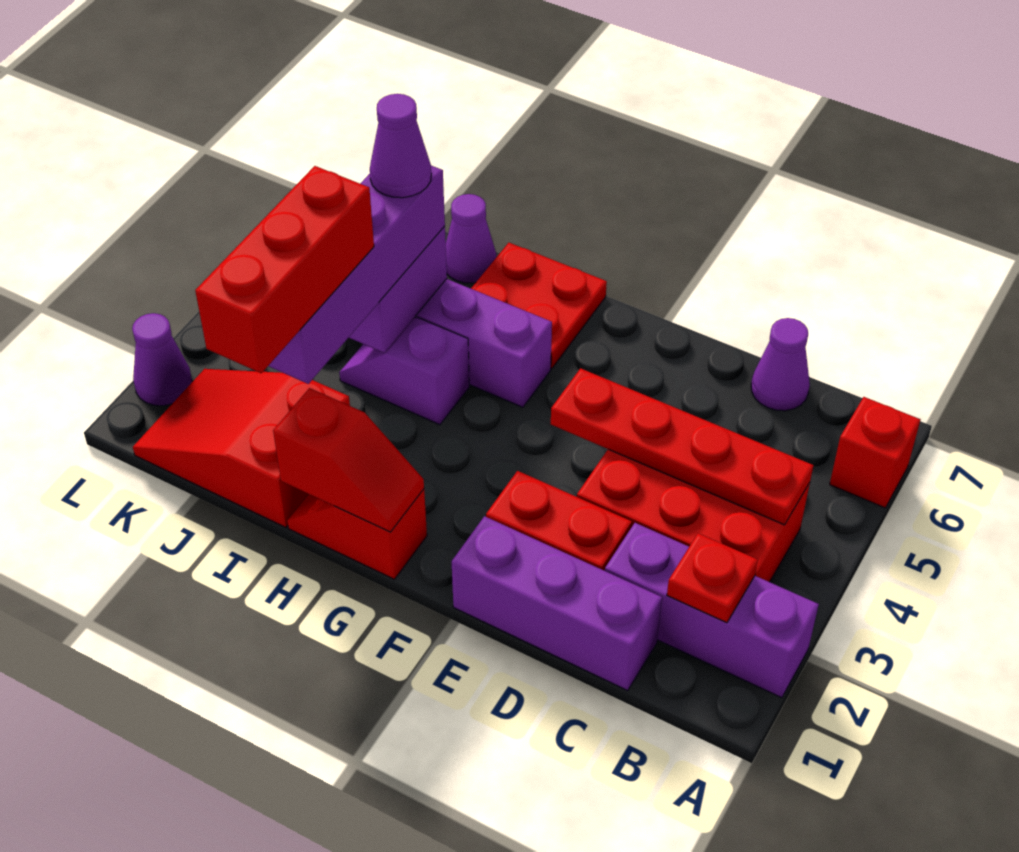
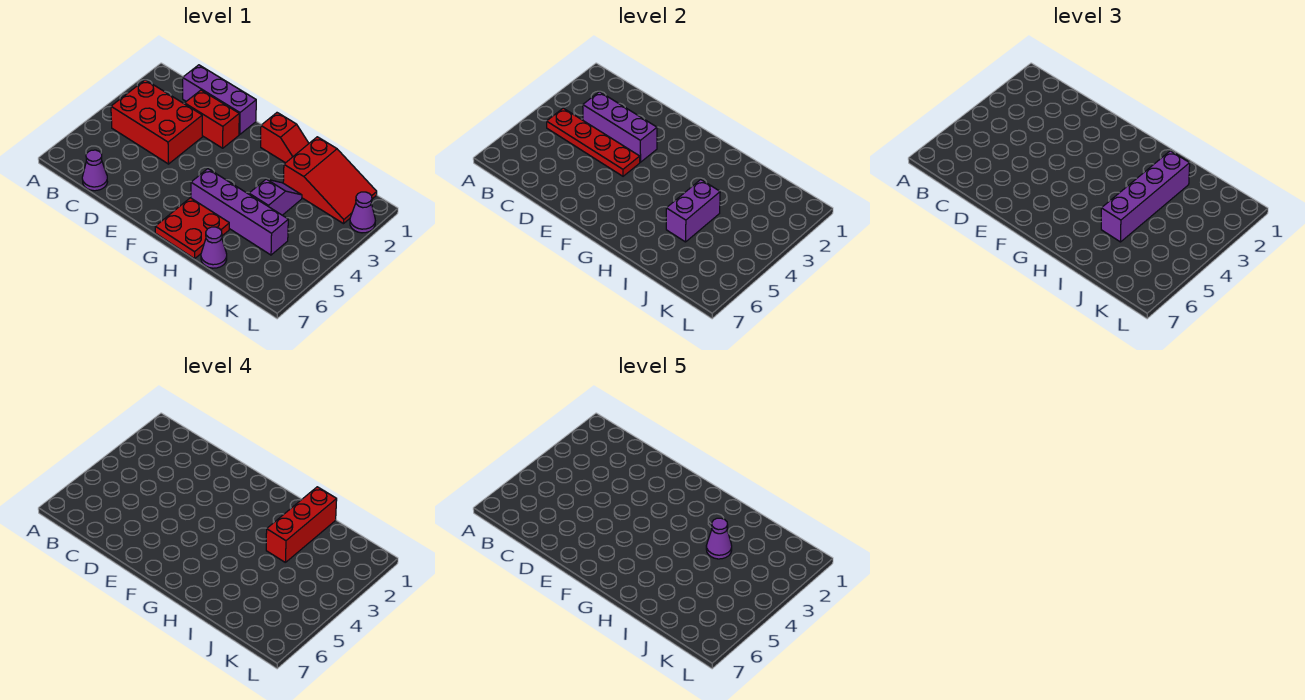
purple 1x3 brick [605,523,819,698] -> purple 1x3 brick moved to [583,92,657,162]
red 1x1 brick [830,397,921,508] -> none
red 1x1 plate [667,533,758,623] -> none
red 1x2 slope [273,388,424,532] -> none
purple 1x2 slope [339,317,469,425] -> purple 1x2 slope turned to [249,179,302,215]
purple 1x1 cone [370,94,431,198] -> purple 1x1 cone moved to [706,518,732,559]

